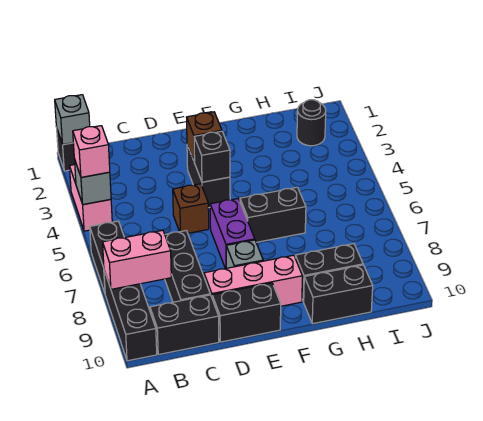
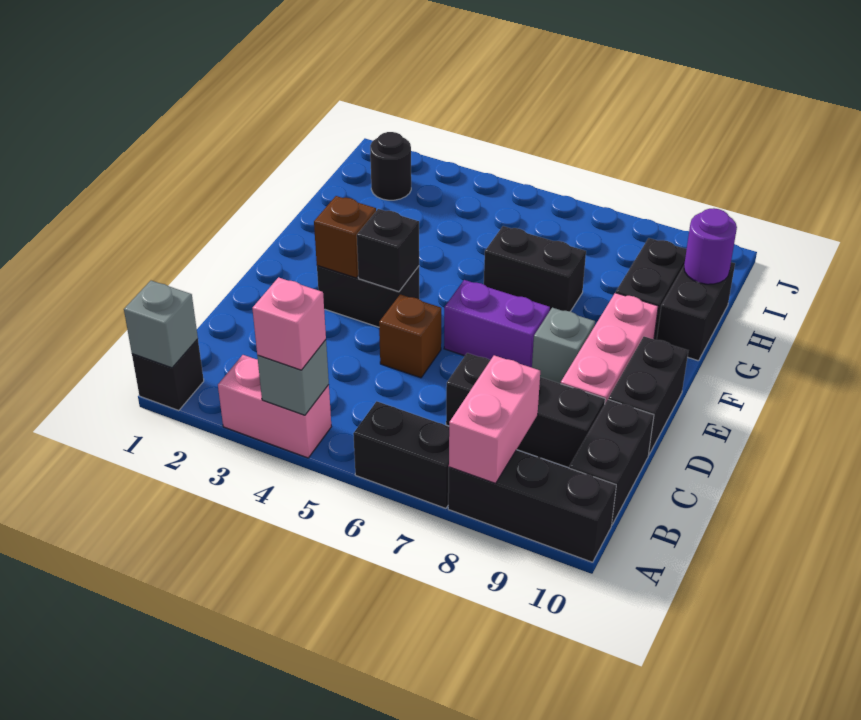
black 1x2 brick [240,187,306,242] -> black 1x2 brick turned to [484,226,586,311]
none -> purple 1x1 round brick [684,208,737,284]

